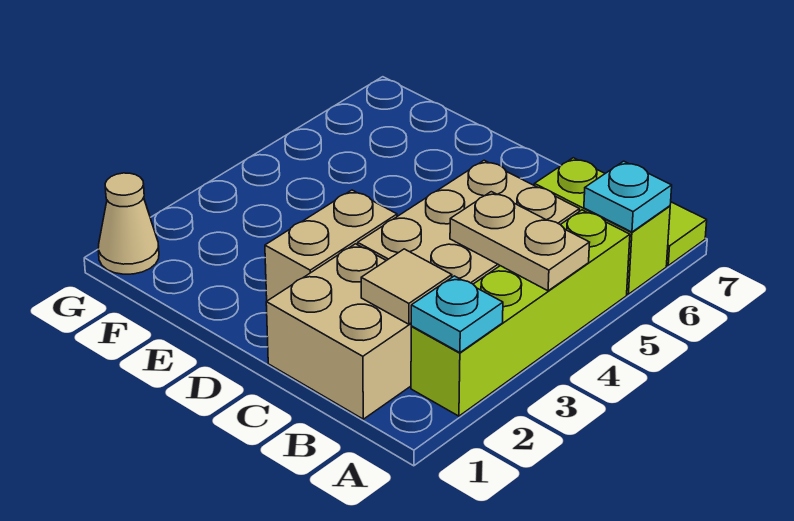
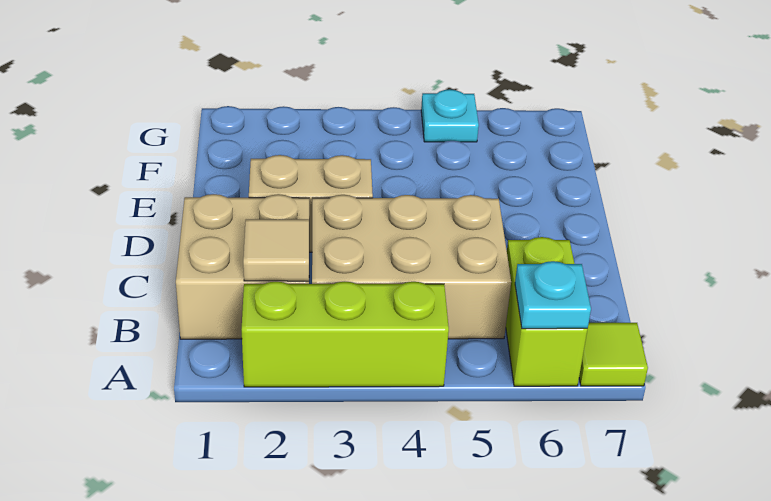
lime 1x4 brick [411,210,630,416] -> lime 1x3 brick [242,282,449,387]
cyan 1x1 plate [411,276,503,353] -> cyan 1x1 plate moved to [421,89,479,142]
tan 1x2 plate [450,192,590,291] -> none
tan 1x1 cone [98,173,159,274] -> none

